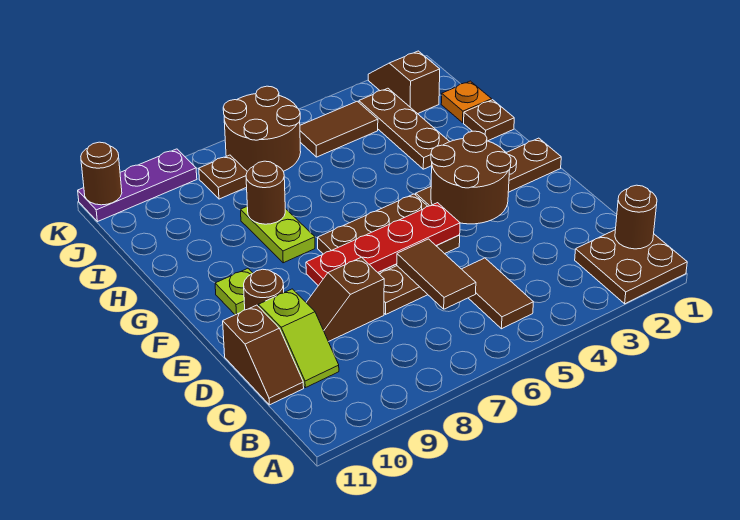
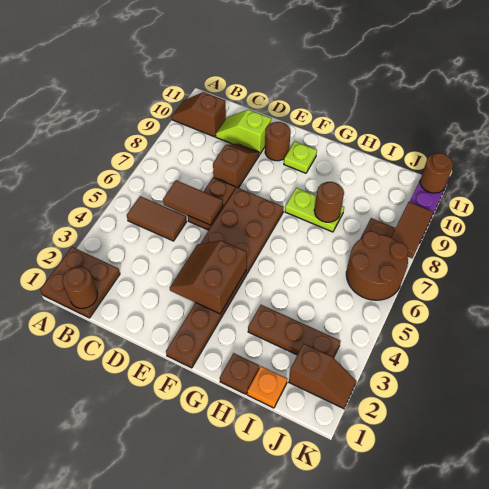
brown 1x2 slope [223,305,304,405] -> brown 1x2 slope moved to [172,92,226,137]
brown 2x2 round brick [431,131,511,224] -> brown 2x2 slope [170,240,247,314]
red 1x4 plate [306,203,460,286] -> none
brown 1x2 tile [300,101,378,157] -> brown 1x2 tile moved to [391,202,433,258]

